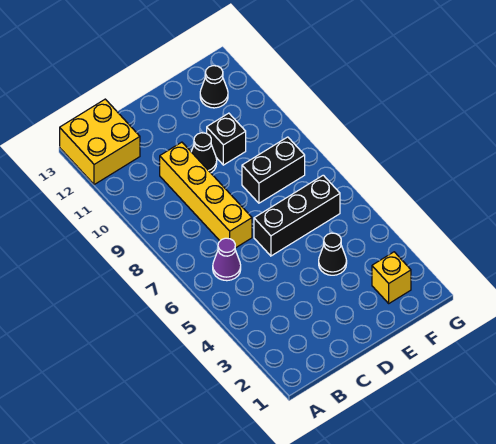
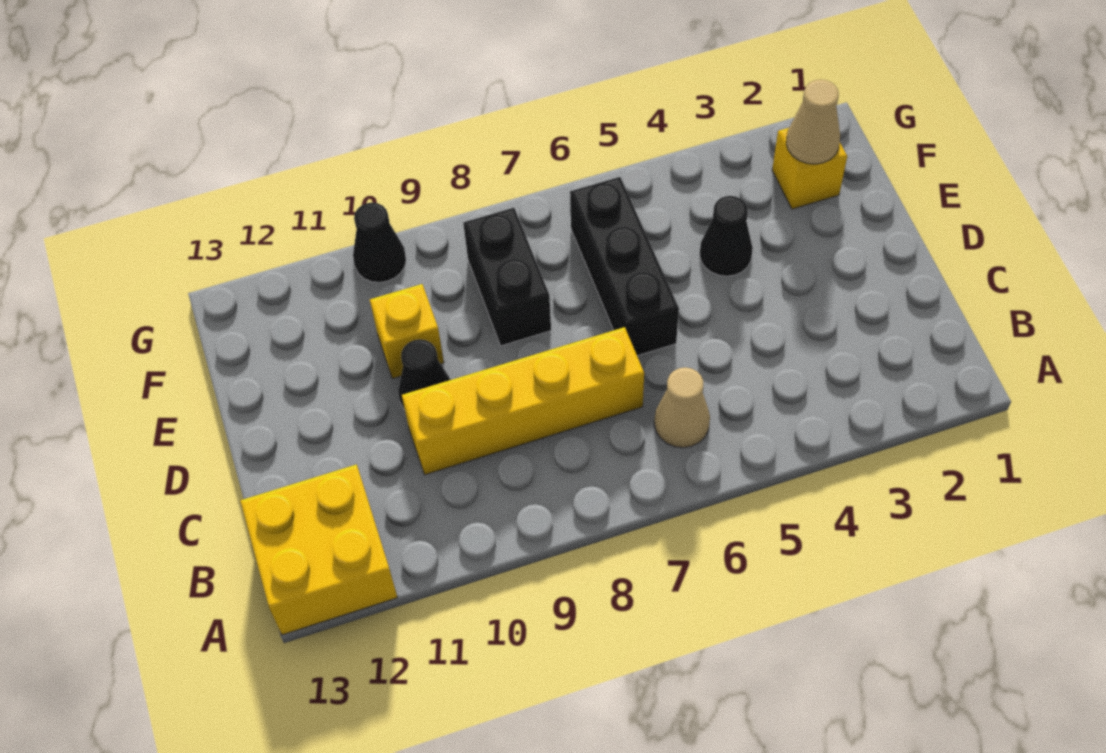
purple 1x1 cone [213,238,241,281] -> tan 1x1 cone [654,367,710,448]
black 1x1 brick [207,113,246,165] -> yellow 1x1 brick [370,284,444,379]
none -> tan 1x1 cone [786,80,840,164]
black 1x1 cone [200,66,228,108] -> black 1x1 cone moved to [353,203,406,282]

